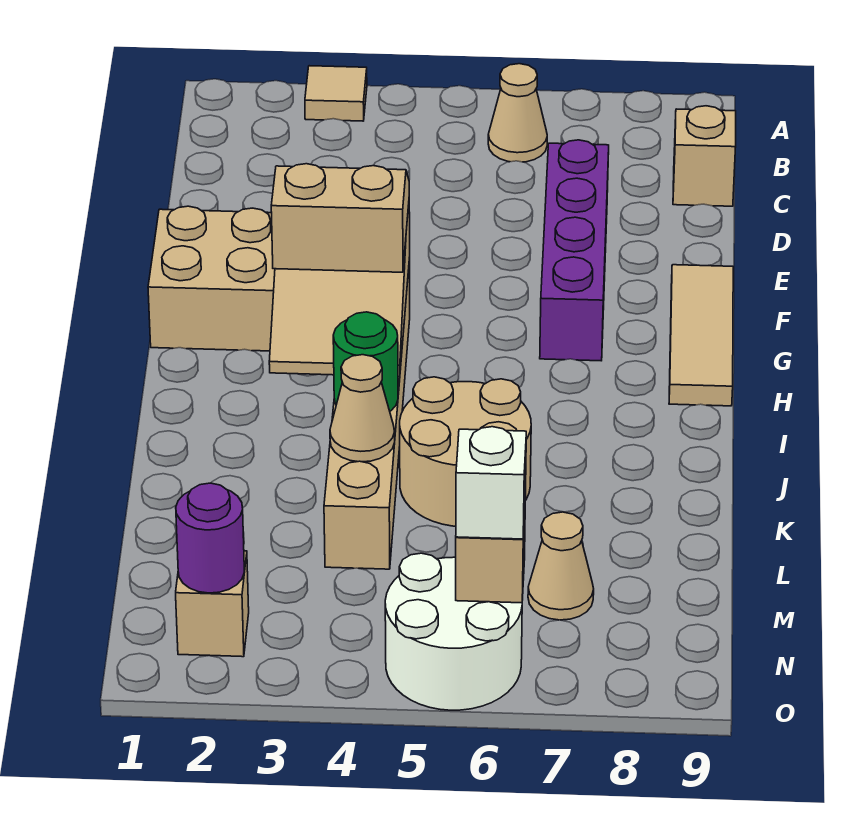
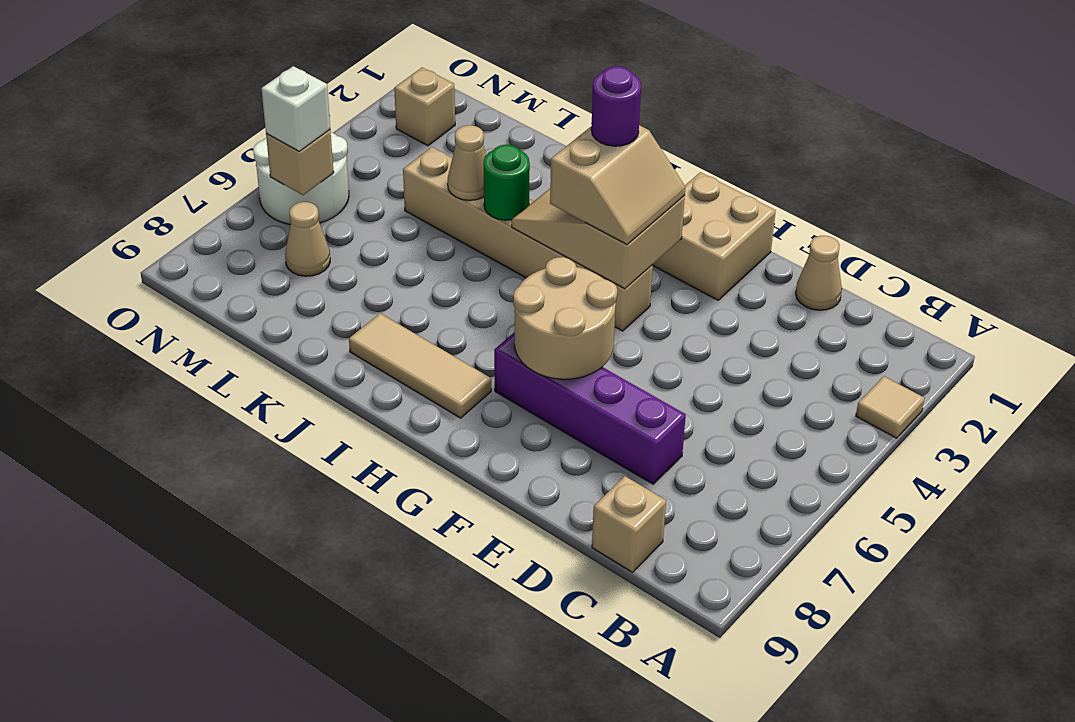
tan 1x1 cone [488,64,547,162] -> tan 1x1 cone moved to [796,236,842,310]
tan 1x3 tile [669,265,733,406] -> tan 1x3 tile moved to [349,313,491,418]
tan 2x2 round brick [400,377,531,526] -> tan 2x2 round brick moved to [513,257,617,379]
purple 1x1 round brick [176,483,244,593] -> purple 1x1 round brick moved to [591,66,641,146]

